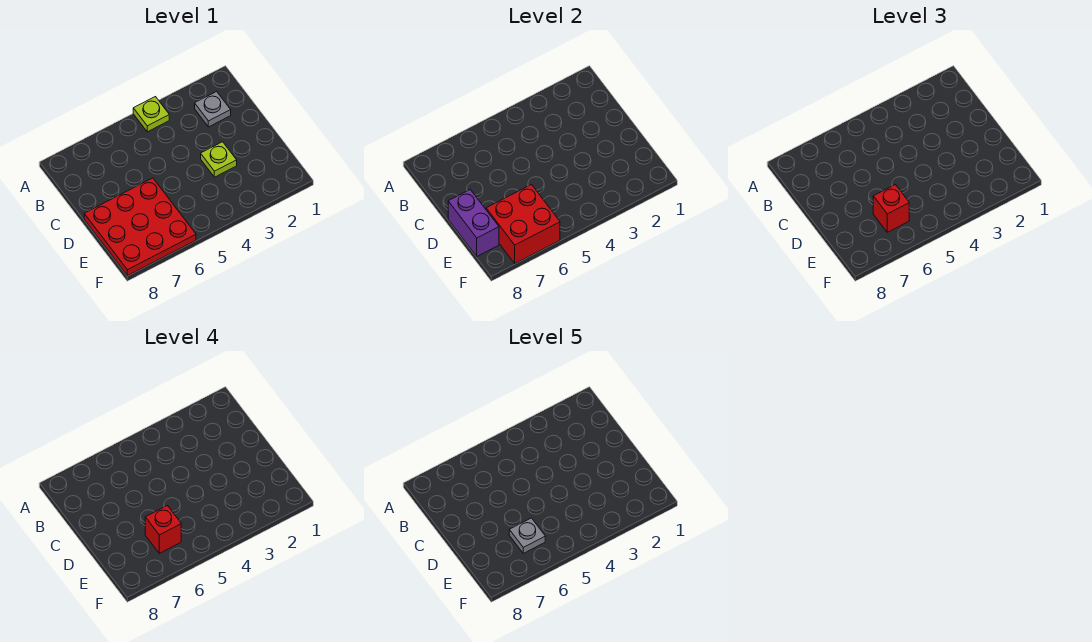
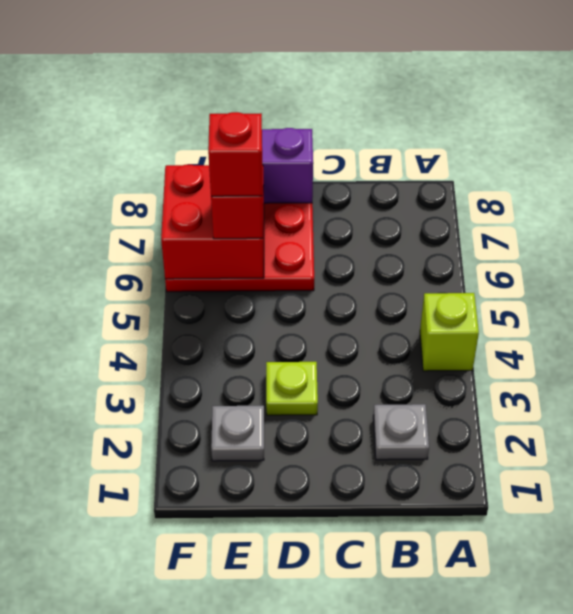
lime 1x1 plate [133,97,169,132] -> lime 1x1 brick [420,293,479,371]
grey 1x1 plate [509,518,545,553] -> grey 1x1 plate moved to [211,406,264,461]

